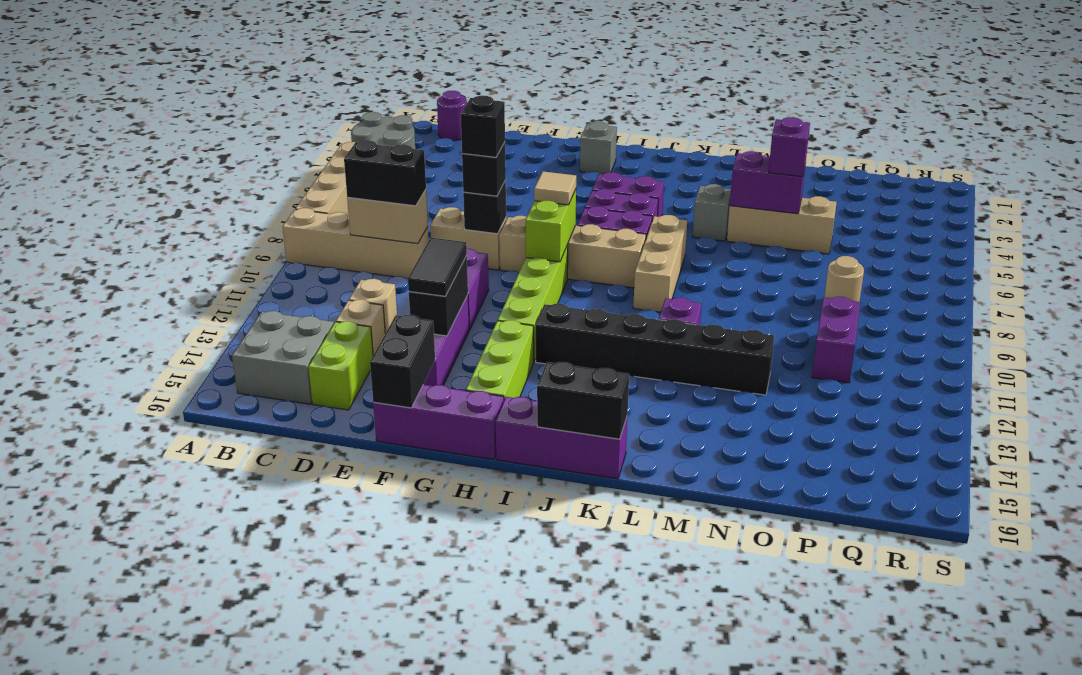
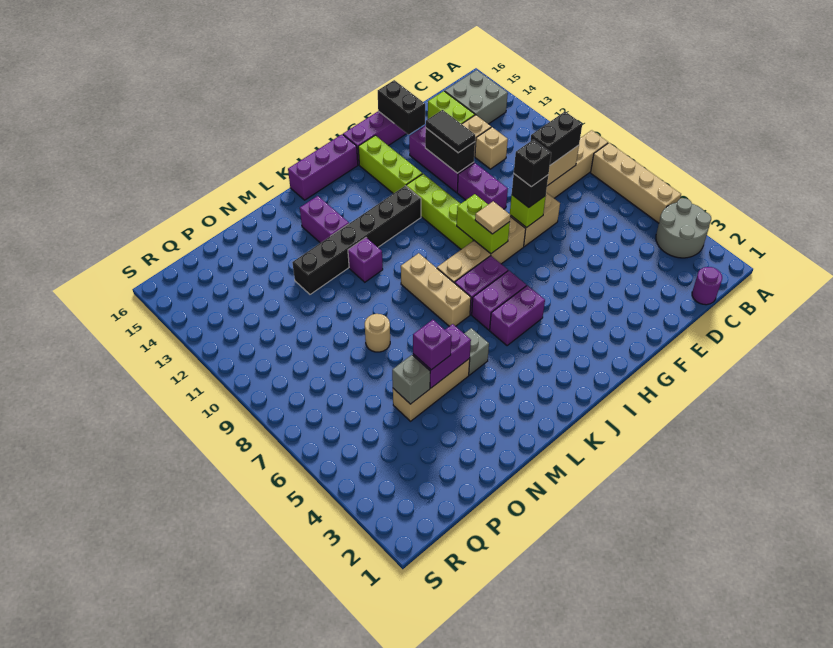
black 1x1 brick [463,180,506,234] -> lime 1x1 brick [510,195,546,228]
grey 1x1 brick [580,122,617,174] -> grey 1x1 brick moved to [392,355,430,404]
black 1x2 brick [537,362,629,439] -> none
tan 1x1 round brick [824,256,864,302] -> tan 1x1 round brick moved to [365,314,390,352]
purple 1x2 brick [812,297,860,383] -> purple 1x2 brick moved to [300,196,349,243]

